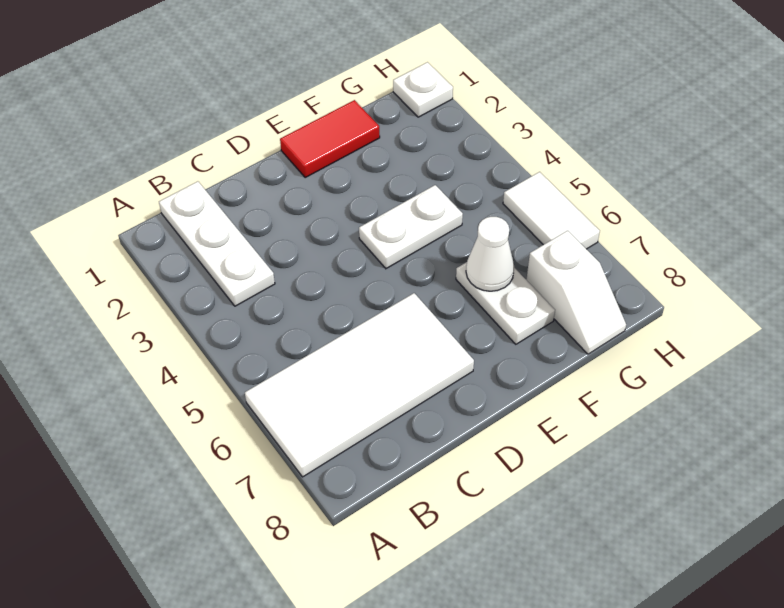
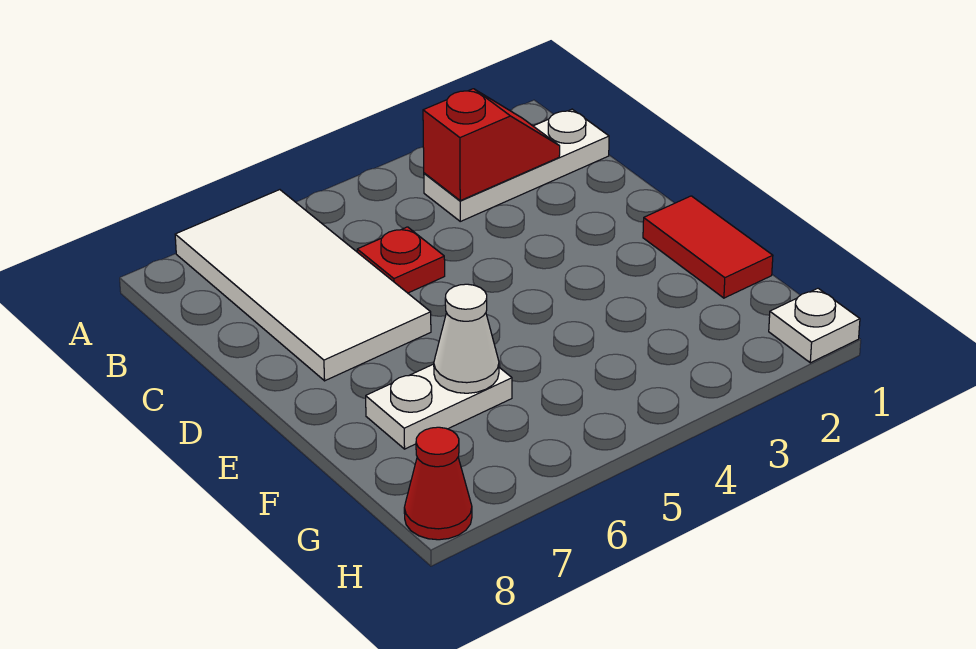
none -> red 1x2 slope [423,89,560,201]
none -> red 1x1 plate [357,227,445,293]
white 1x2 plate [359,185,463,269] -> none
white 1x2 slope [526,231,626,354] -> none
white 1x2 tile [503,172,600,249] -> none
none -> red 1x1 cone [404,427,472,540]

